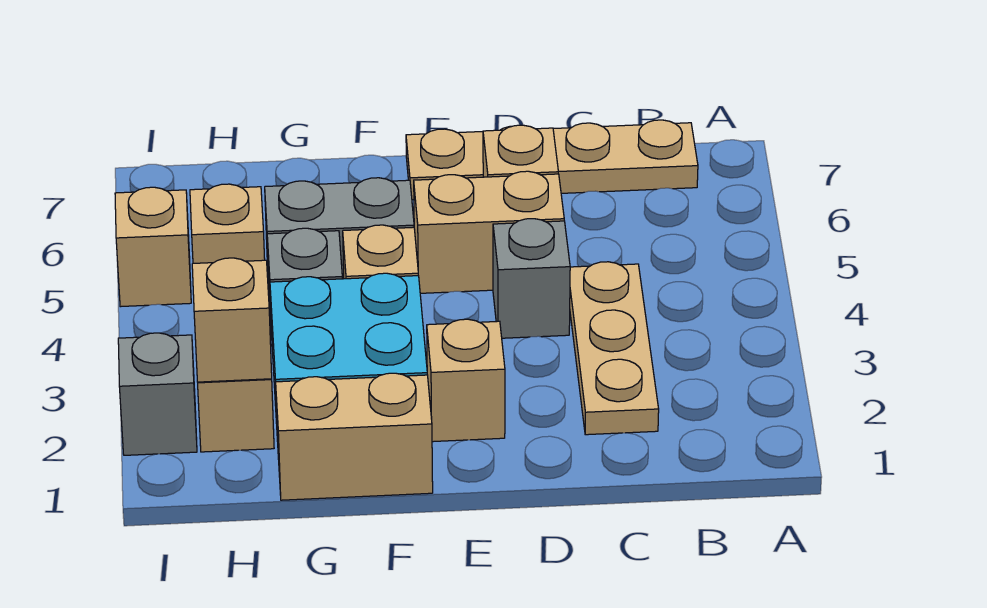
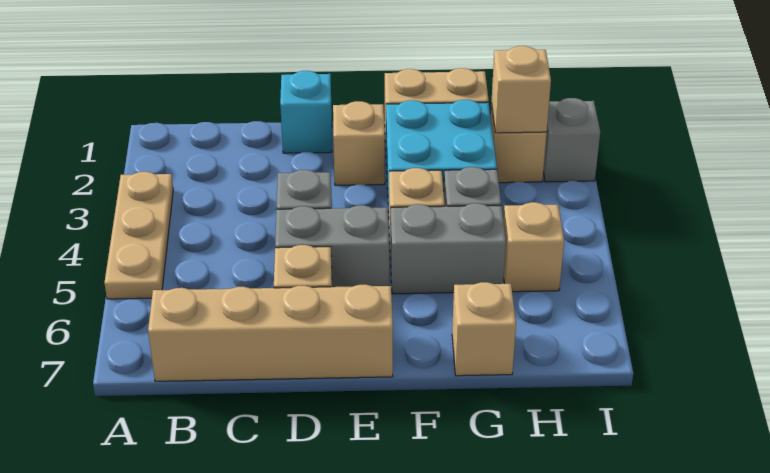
tan 1x4 plate [406,120,698,200] -> tan 1x4 brick [148,284,393,381]
tan 1x3 plate [570,262,659,435] -> tan 1x3 plate moved to [104,172,173,299]
none -> cyan 1x1 brick [280,71,332,153]
tan 1x2 brick [414,171,564,293] -> grey 1x2 brick [275,205,389,287]
tan 1x1 brick [115,187,191,307] -> tan 1x1 brick moved to [452,282,516,376]

